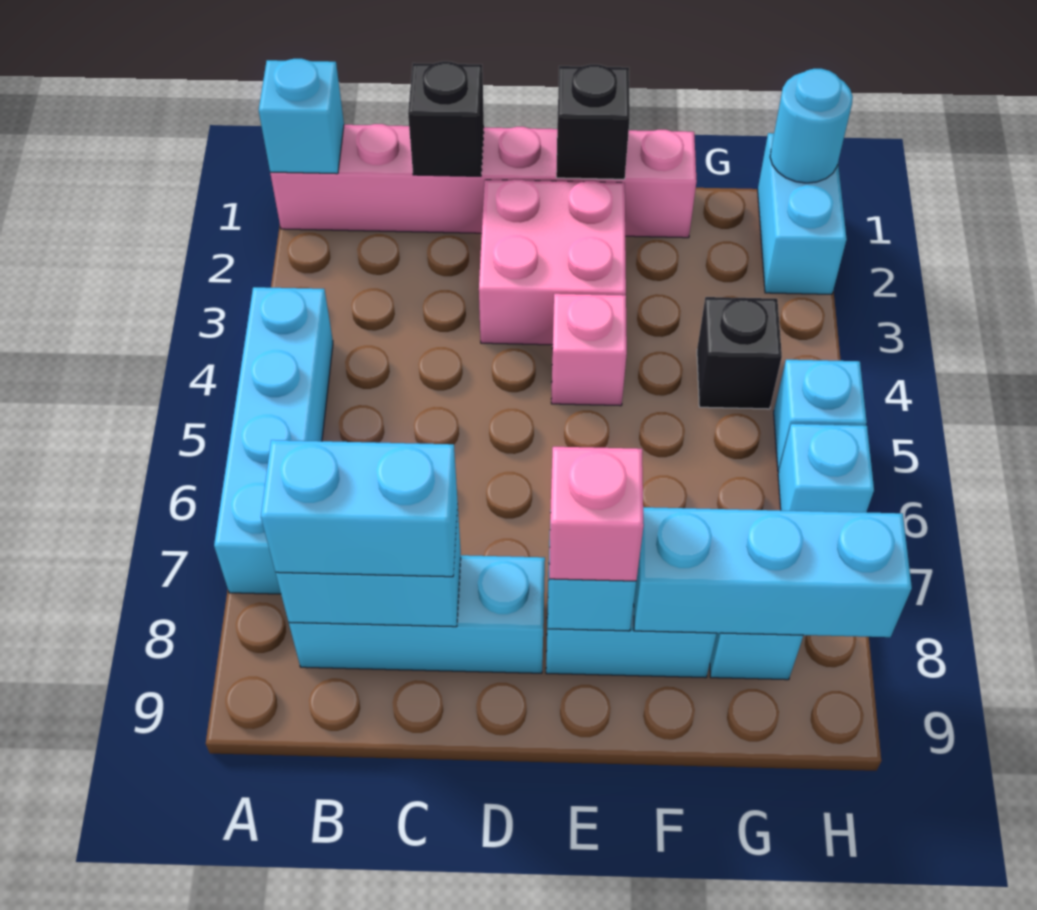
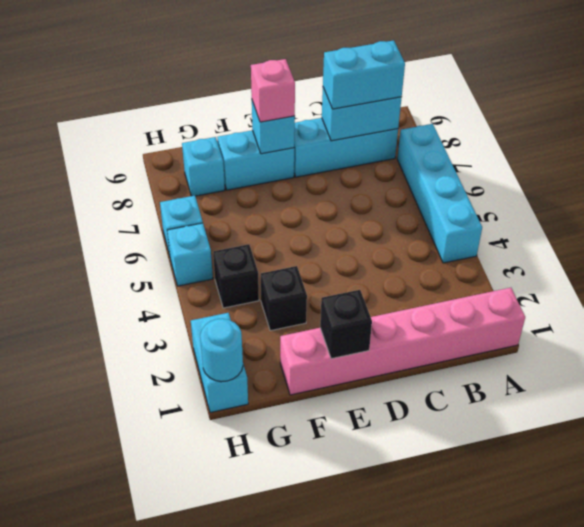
cyan 1x1 brick [259,59,344,174] -> none
black 1x1 brick [408,61,484,176] -> black 1x1 brick moved to [261,266,307,331]
pink 2x2 brick [479,179,626,345] -> none
pink 1x1 brick [551,294,627,406] -> none
cyan 1x3 brick [634,507,912,637] -> none

